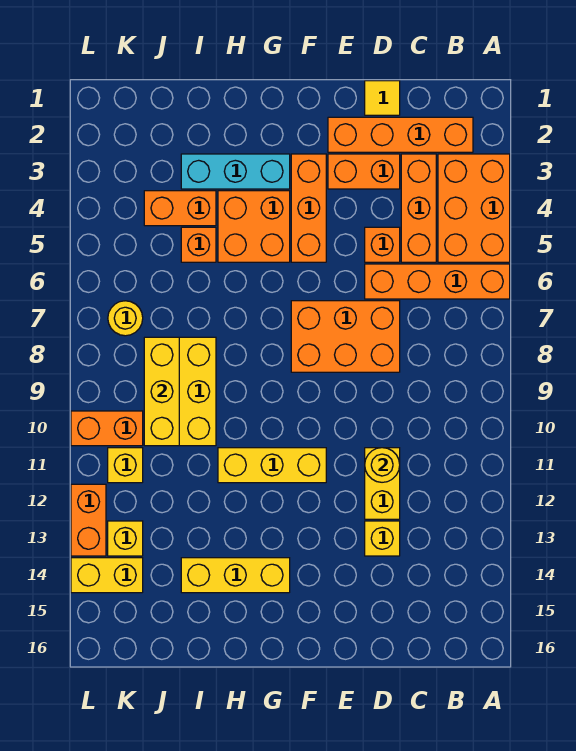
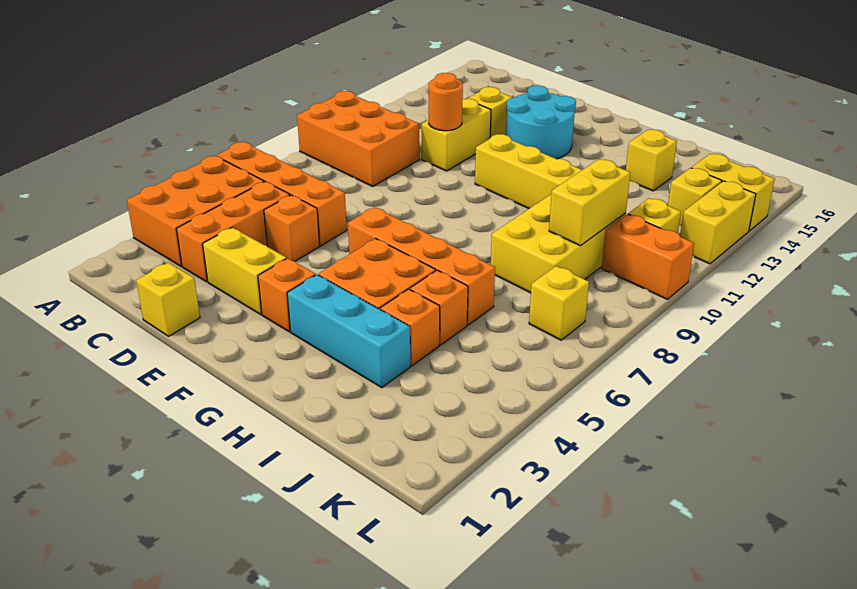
orange 1x4 brick [328,117,473,152] -> orange 1x4 brick moved to [348,207,495,325]
yellow 1x1 tile [365,81,400,115] -> yellow 1x1 brick [136,262,200,336]
orange 1x2 brick [328,154,400,189] -> yellow 1x2 brick [203,227,286,314]
orange 2x3 brick [291,301,400,372] -> orange 2x3 brick moved to [297,91,419,186]
yellow 1x1 round brick [365,448,400,482] -> orange 1x1 round brick [429,73,463,131]
none -> cyan 2x2 round brick [506,85,576,159]
orange 1x3 brick [291,154,326,262] -> orange 1x1 brick [258,258,316,332]
yellow 1x3 brick [181,558,290,593] -> yellow 1x1 brick [626,130,677,191]
orange 1x2 brick [144,191,216,226] -> orange 1x1 brick [380,289,440,366]
yellow 1x3 brick [144,337,179,446] -> yellow 1x2 brick [549,159,630,246]
yellow 1x1 round brick [108,301,143,336] -> yellow 1x1 brick [529,266,589,340]
orange 1x2 brick [71,484,106,556] -> yellow 1x2 brick [680,181,756,264]

